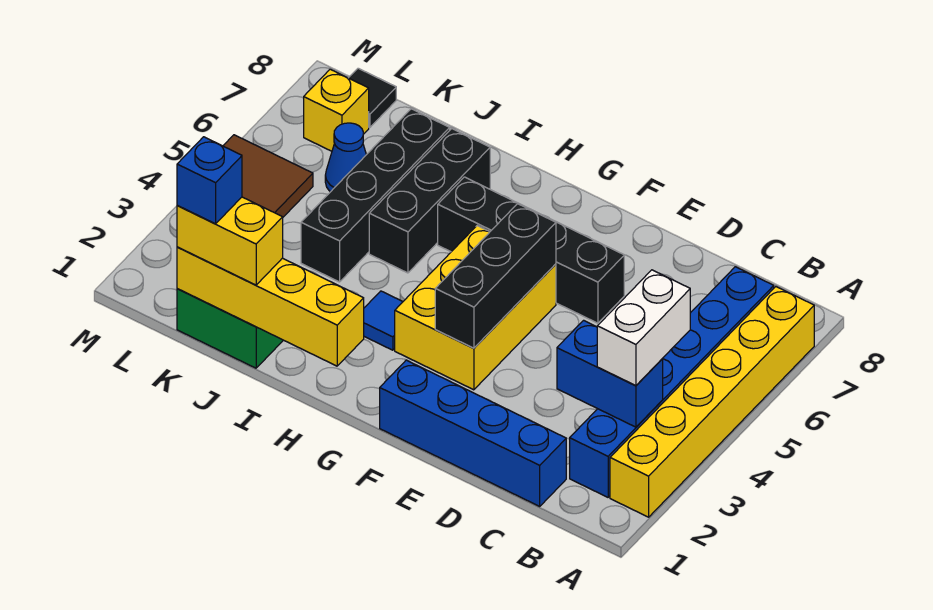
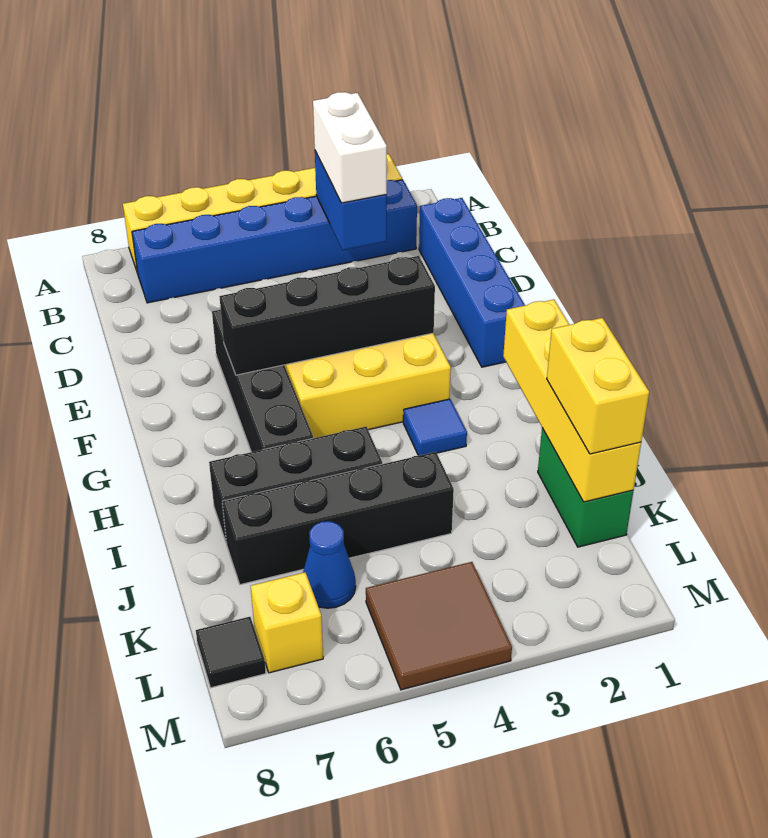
white 1x2 brick [597,270,690,386] -> white 1x2 brick turned to [313,92,387,203]
black 1x3 brick [435,204,556,348] -> black 1x4 brick [219,256,435,375]
blue 1x1 brick [177,137,242,224] -> none

